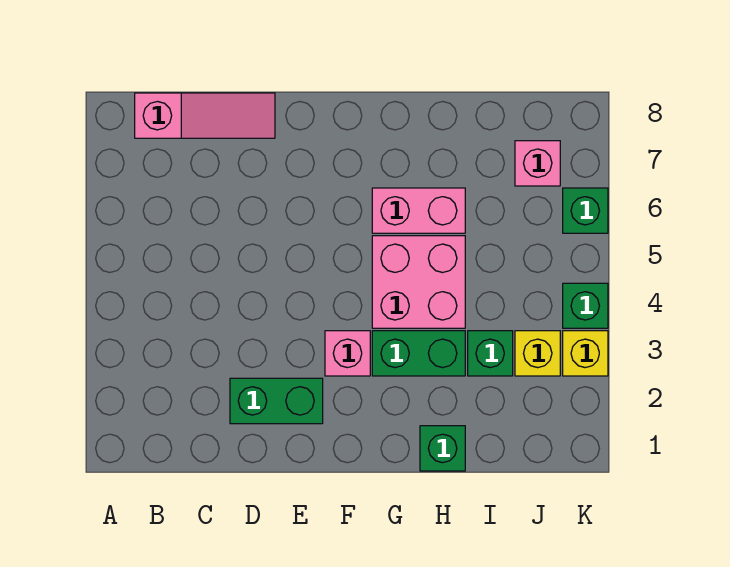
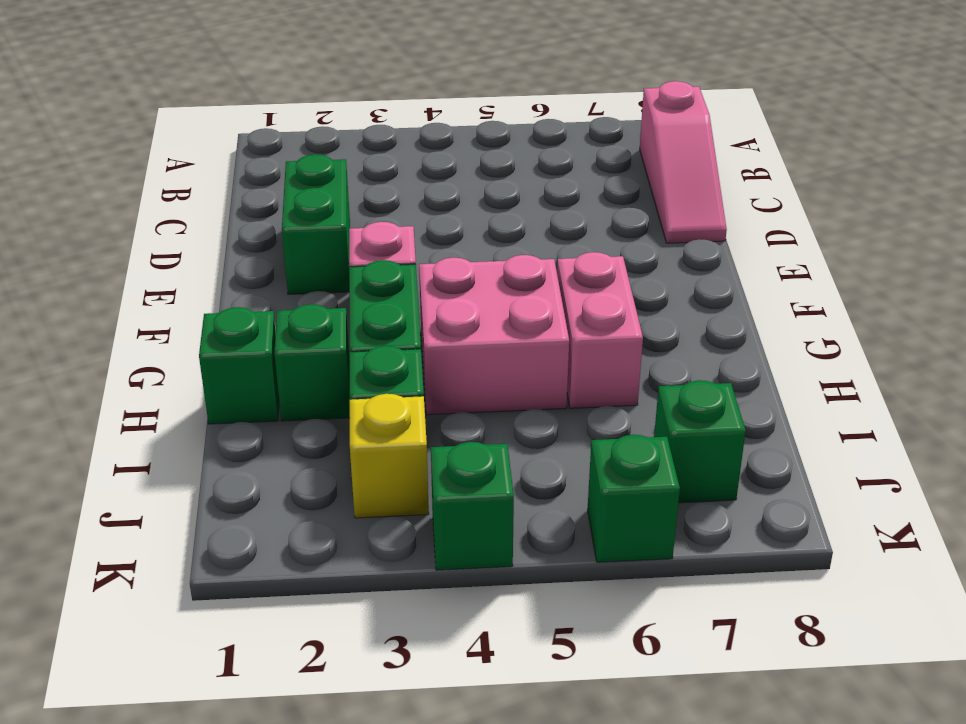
none -> green 1x1 brick [274,304,350,421]
pink 1x1 brick [515,141,560,186] -> green 1x1 brick [654,380,746,503]
yellow 1x1 brick [563,331,608,376] -> none

